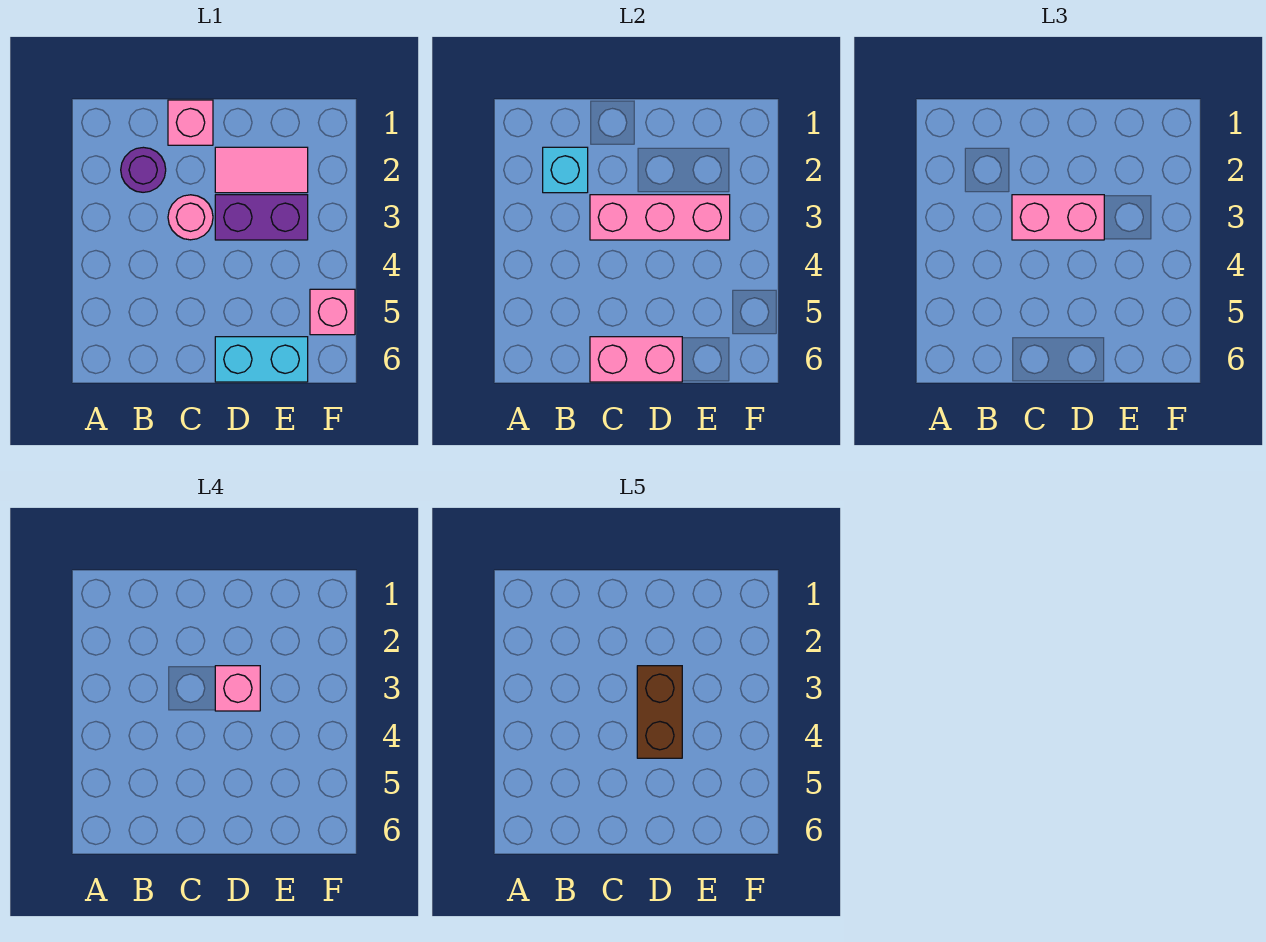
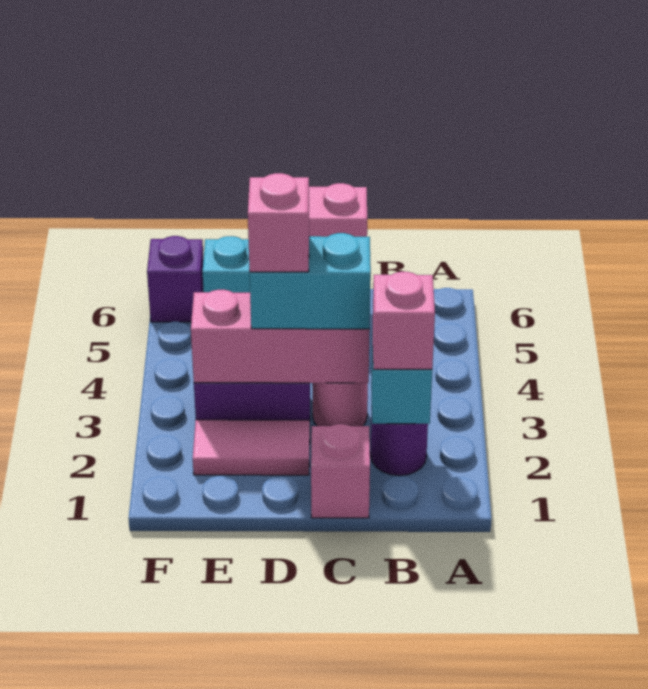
pink 1x2 brick [1012,195,1104,240] -> cyan 1x2 brick [250,233,371,329]
brown 1x2 brick [637,666,682,758] -> none
pink 1x1 brick [310,289,355,335] -> pink 1x1 brick moved to [373,272,435,369]
none -> purple 1x1 brick [147,236,204,322]

